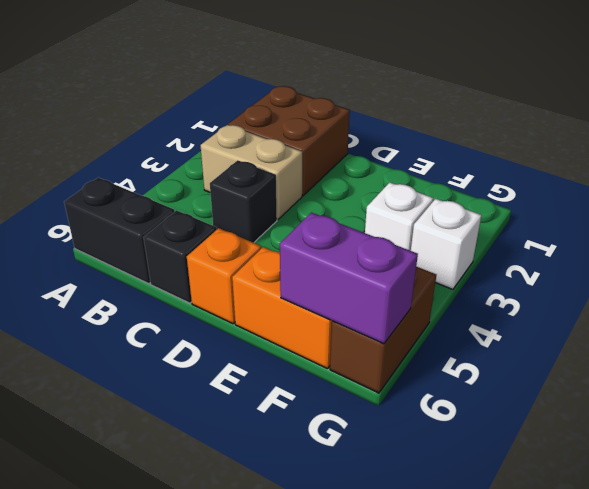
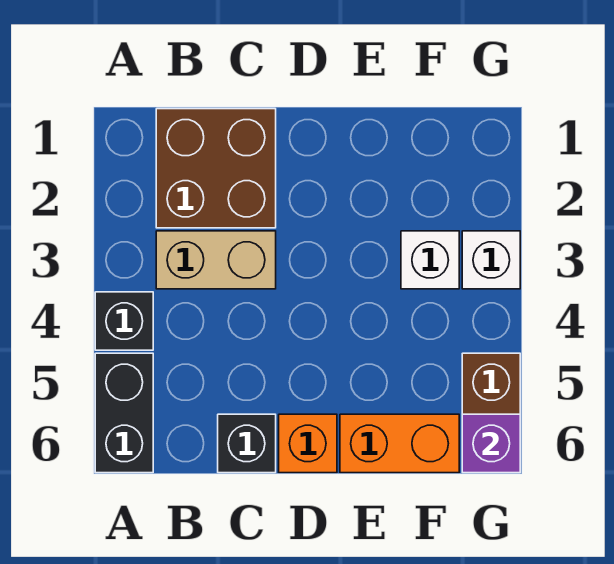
black 1x2 brick [64,178,175,284] -> black 1x2 brick turned to [95,353,153,473]
black 1x1 brick [210,160,277,243] -> black 1x1 brick moved to [95,292,153,350]
purple 1x2 brick [280,213,418,344] -> purple 1x1 brick [462,414,520,473]

